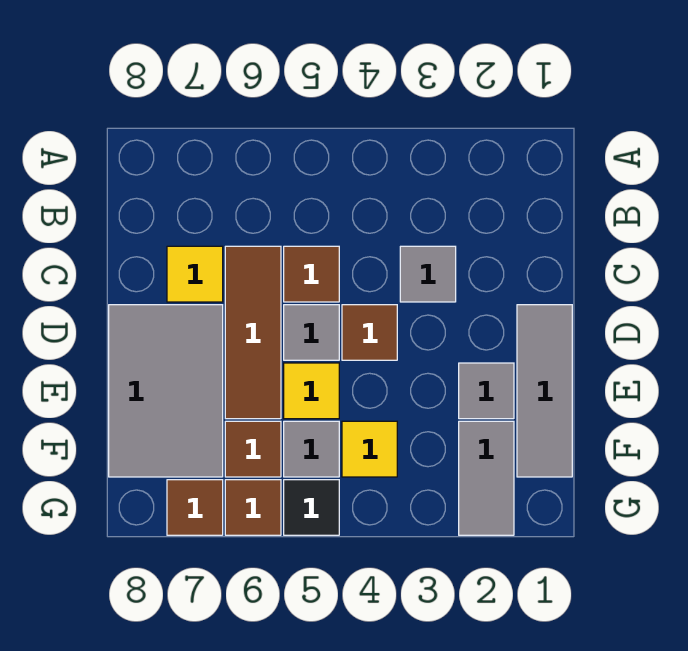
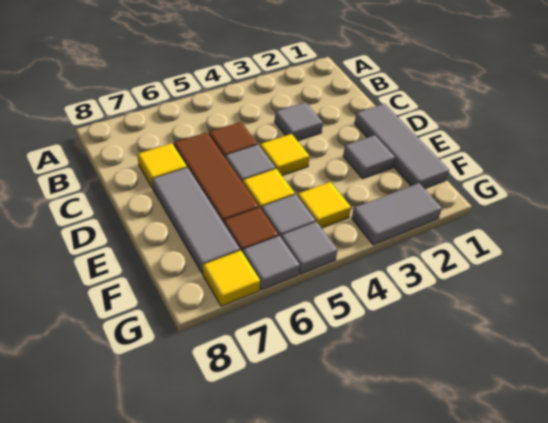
brown 1x1 tile [342,305,397,360] -> yellow 1x1 tile [260,134,310,176]
grey 2x3 tile [109,305,223,477] -> grey 1x3 tile [152,167,240,274]
grey 1x2 tile [459,421,514,535] -> grey 1x2 tile turned to [352,183,442,245]
black 1x1 tile [284,480,339,535] -> grey 1x1 tile [281,222,337,274]
brown 1x1 tile [225,480,281,535] -> grey 1x1 tile [243,236,300,290]
brown 1x1 tile [167,480,223,535] -> yellow 1x1 tile [203,250,260,306]

